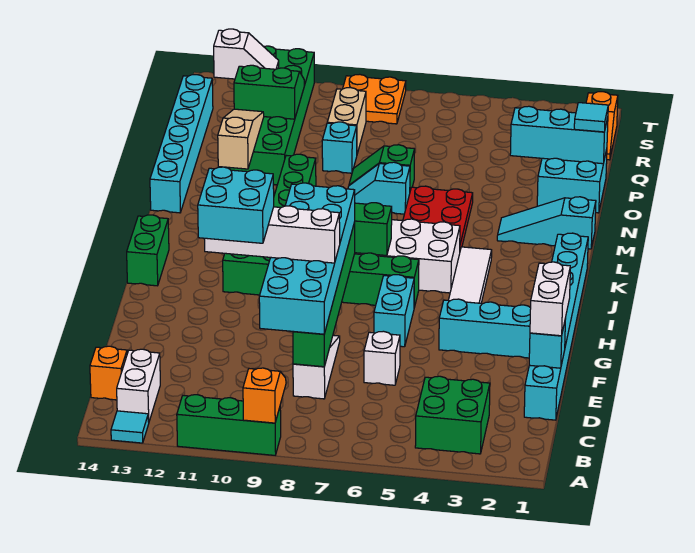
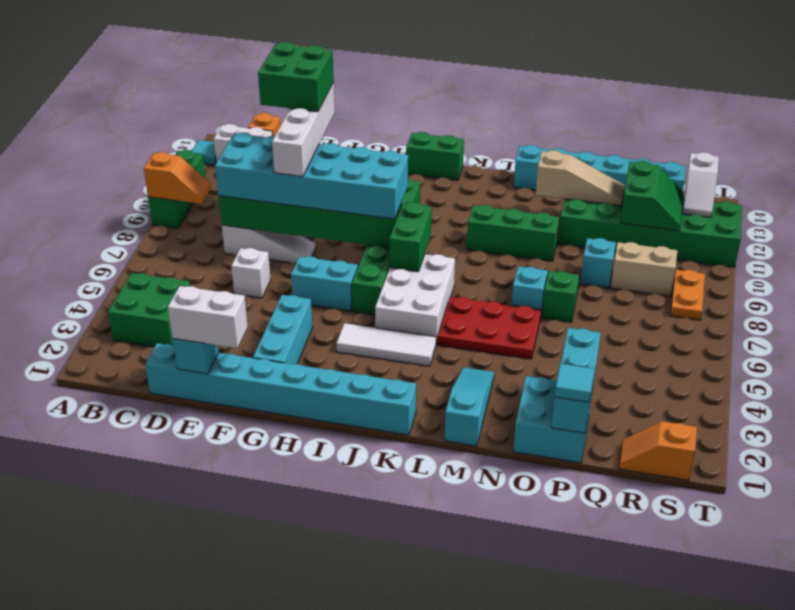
cyan 2x2 brick [198,167,274,243] -> green 2x2 brick [258,42,334,112]
orange 2x2 plate [343,74,406,124] -> orange 1x2 plate [670,270,705,320]

